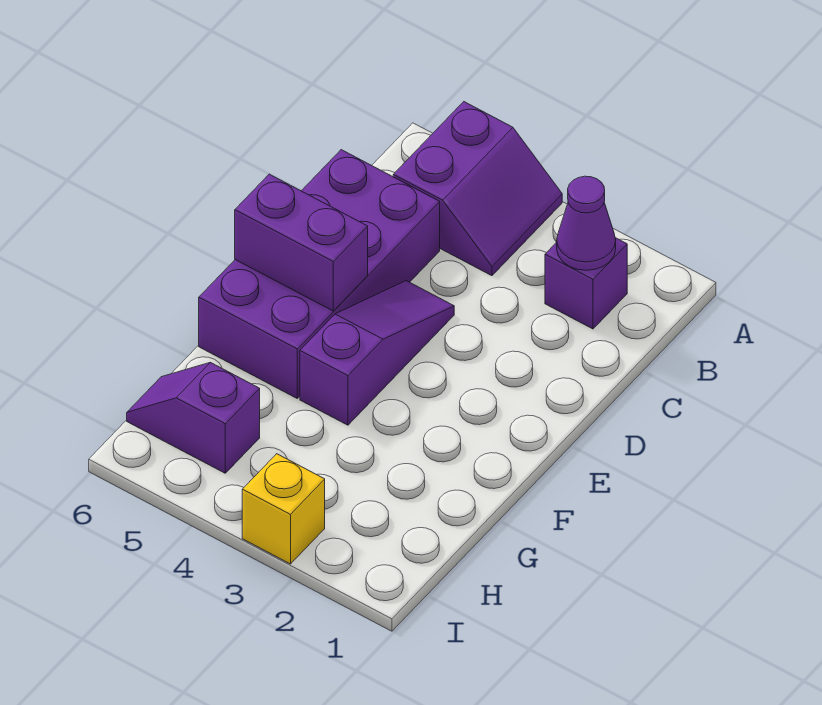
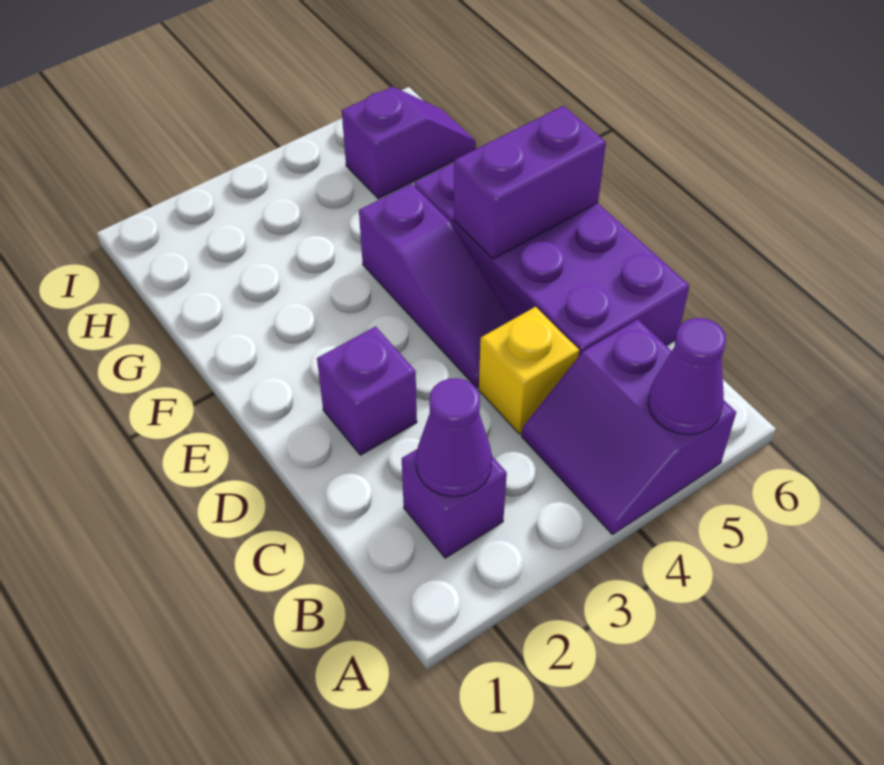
none -> purple 1x1 cone [648,318,726,435]
none -> purple 1x1 brick [317,326,417,455]
yellow 1x1 brick [242,454,325,564] -> yellow 1x1 brick moved to [479,307,579,434]

